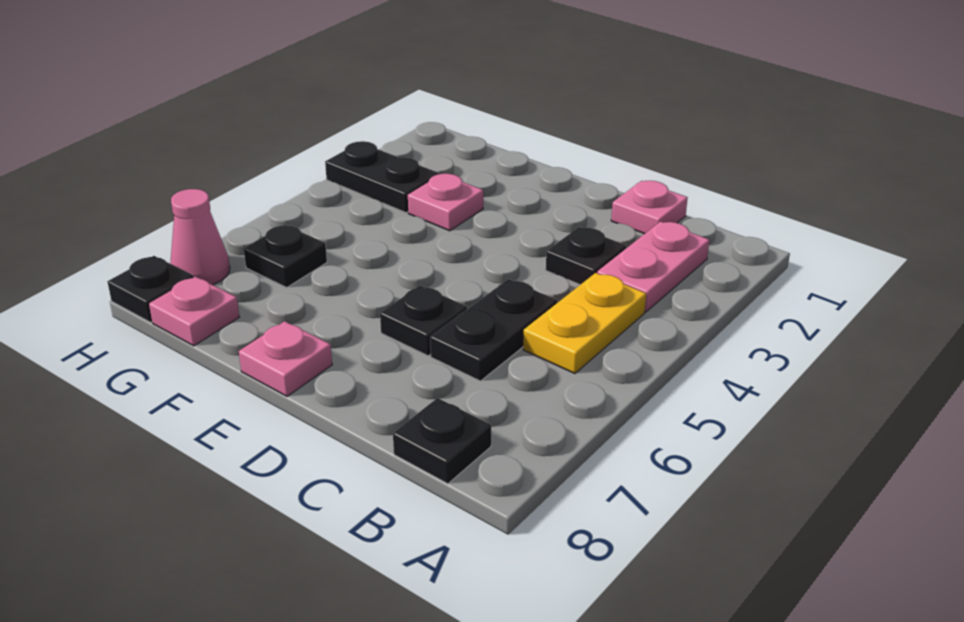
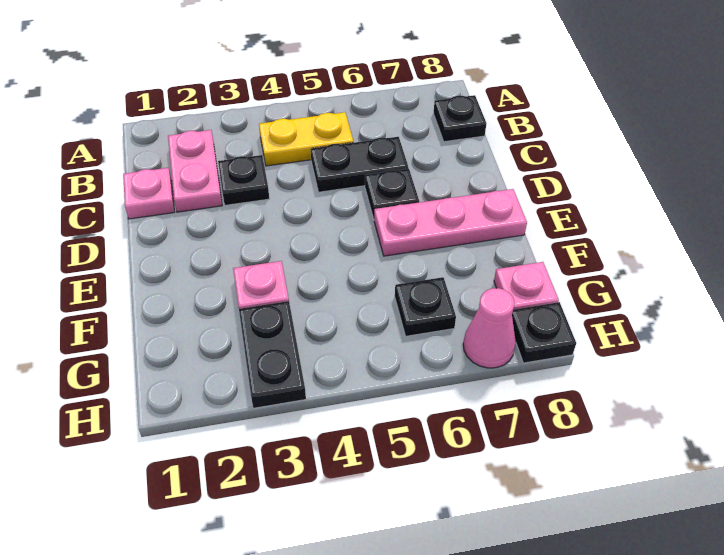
pink 1x2 plate [597,222,709,312] -> pink 1x2 plate turned to [168,130,222,212]
pink 1x1 plate [239,321,332,396] -> pink 1x3 plate [374,189,527,256]

